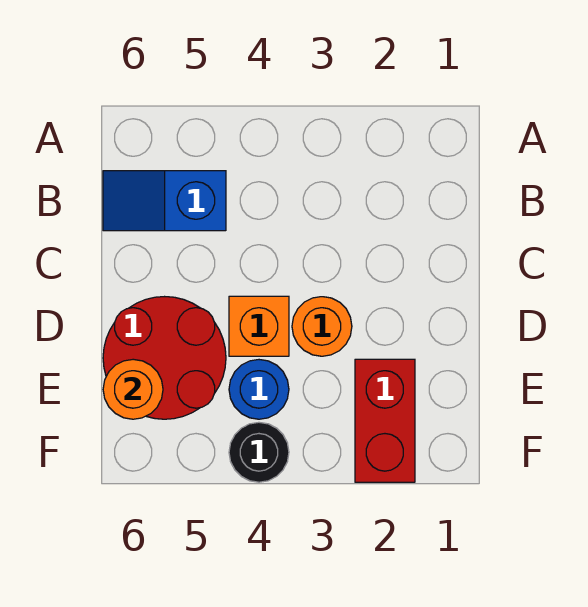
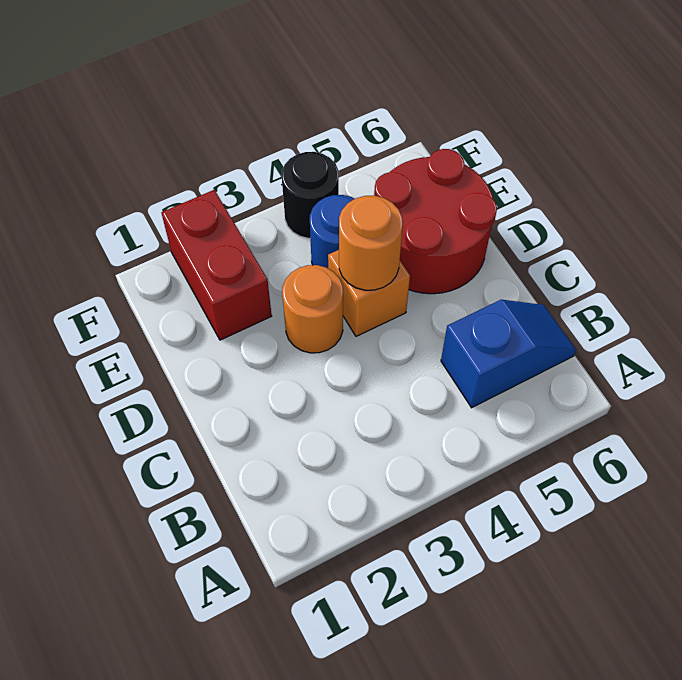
orange 1x1 round brick [103,359,163,419] -> orange 1x1 round brick moved to [339,196,403,290]

